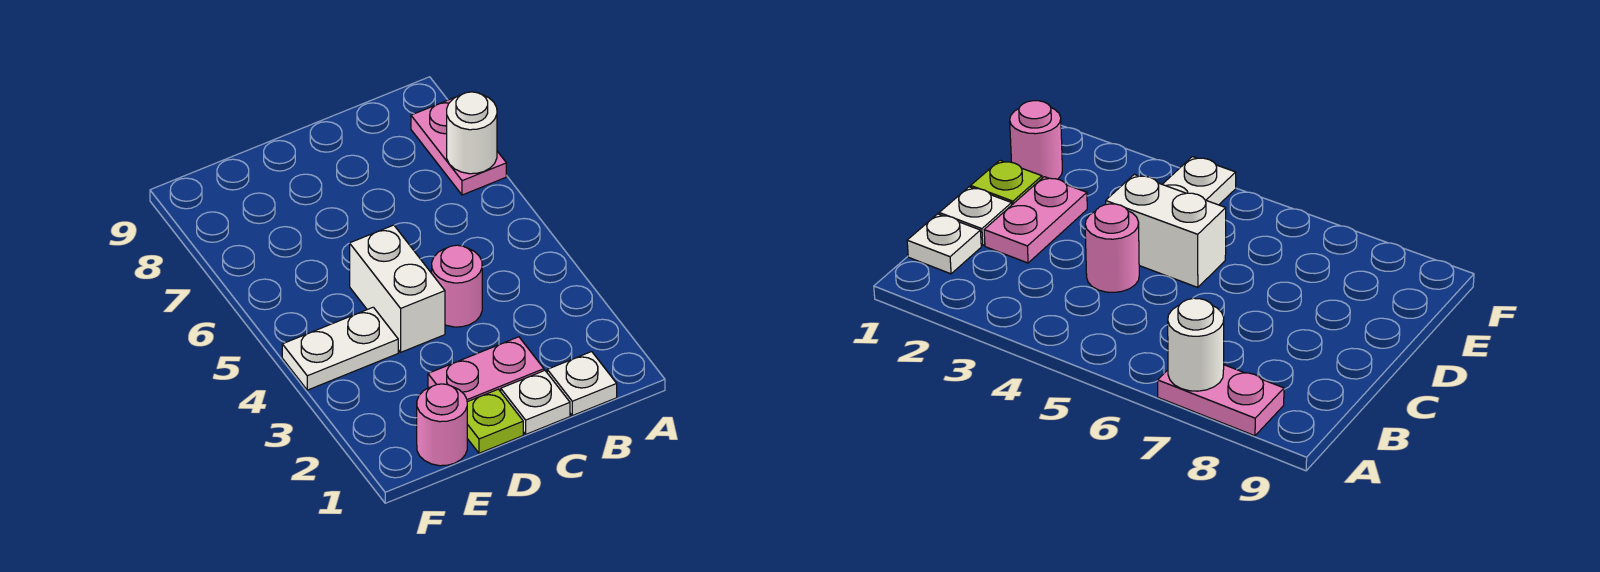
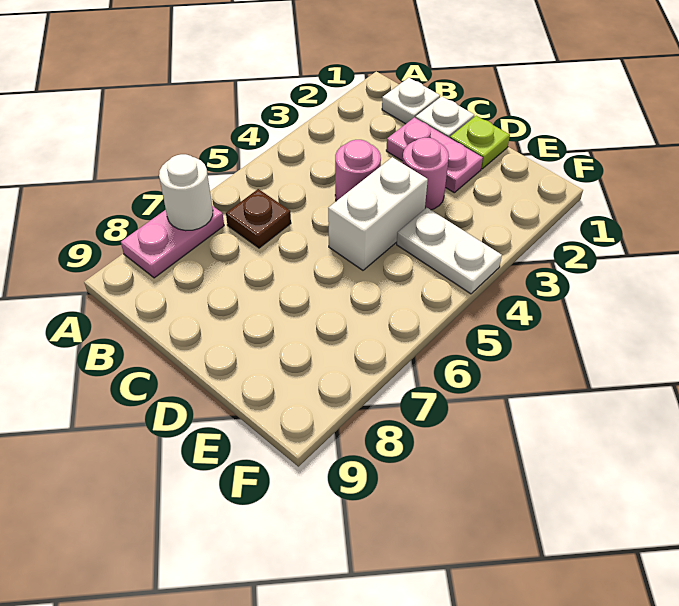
none -> brown 1x1 plate [226,189,291,248]
pink 1x1 round brick [417,384,467,466] -> pink 1x1 round brick moved to [402,137,449,210]

